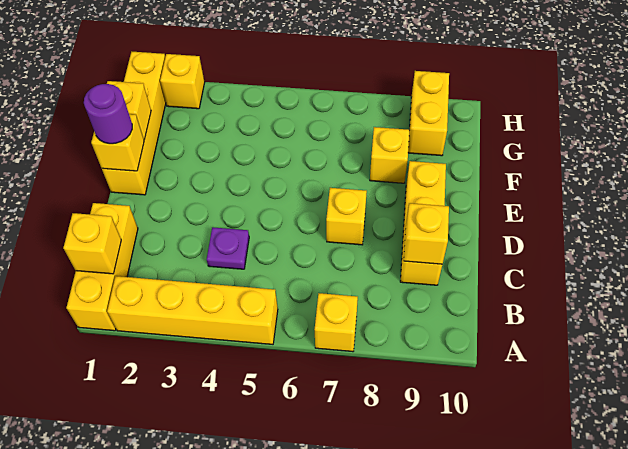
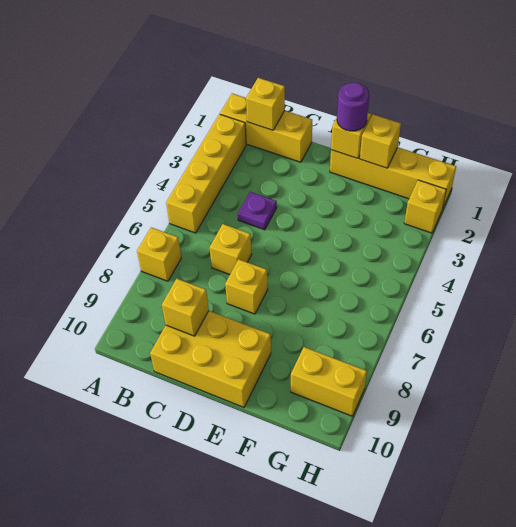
yellow 1x3 brick [400,161,446,285] -> yellow 2x3 brick [150,311,271,407]
yellow 1x1 brick [370,127,409,183] -> yellow 1x1 brick moved to [210,224,252,274]

